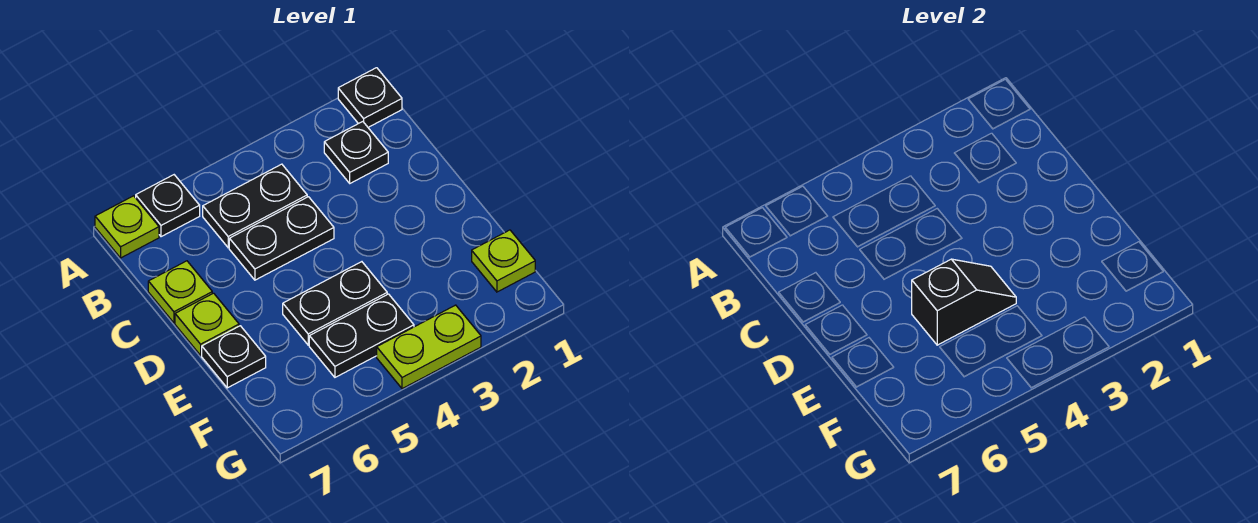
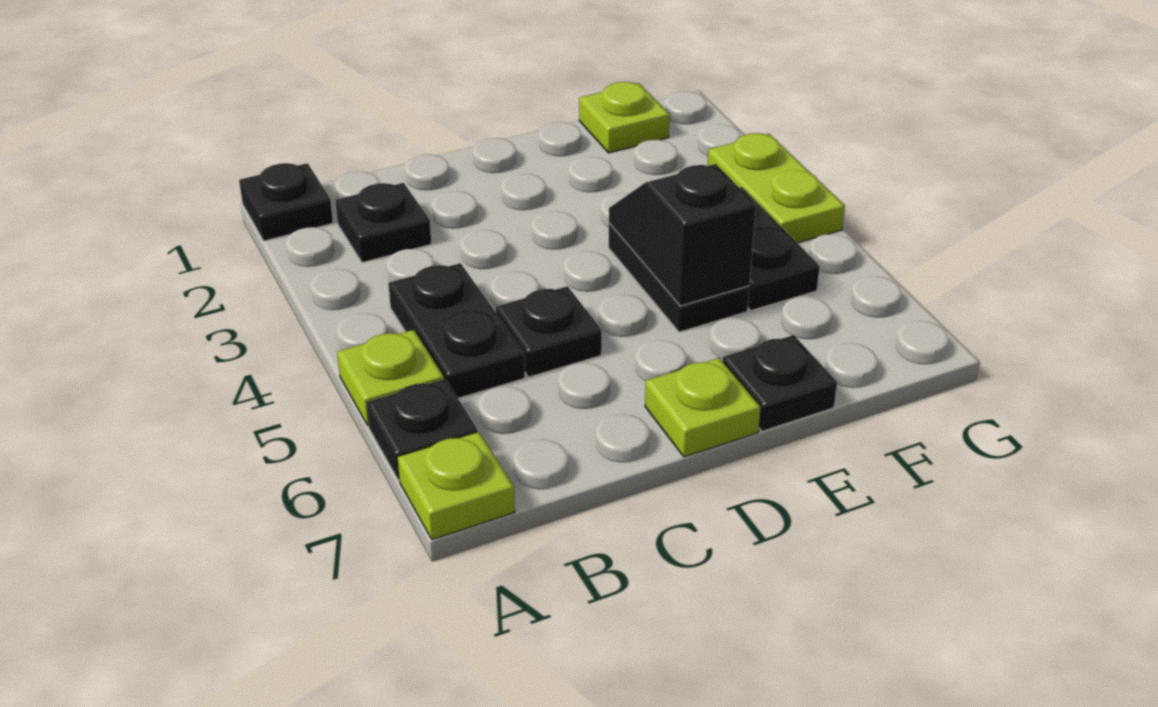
black 1x2 plate [229,197,334,280] -> black 1x1 plate [496,286,602,377]
lime 1x1 plate [148,261,212,323] -> lime 1x1 plate moved to [337,330,444,425]

